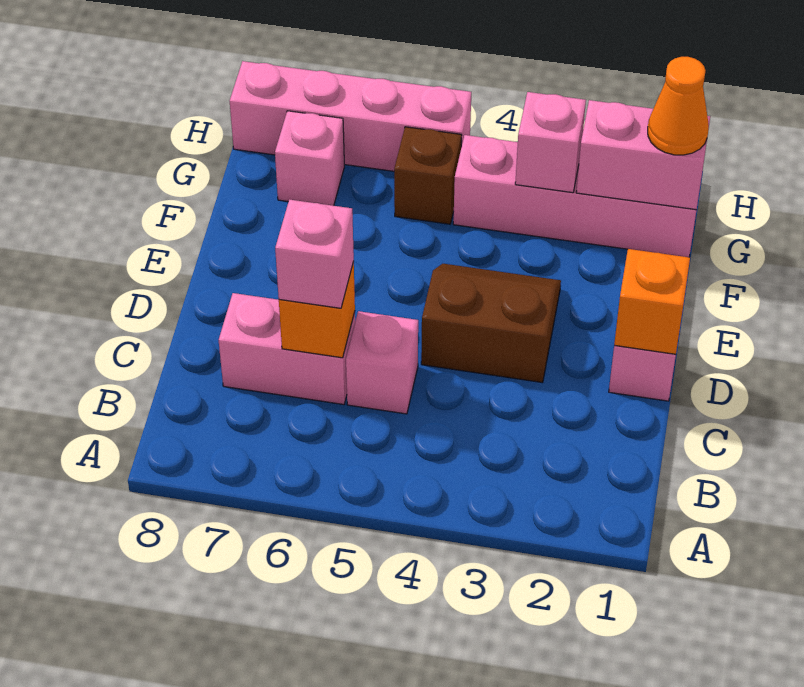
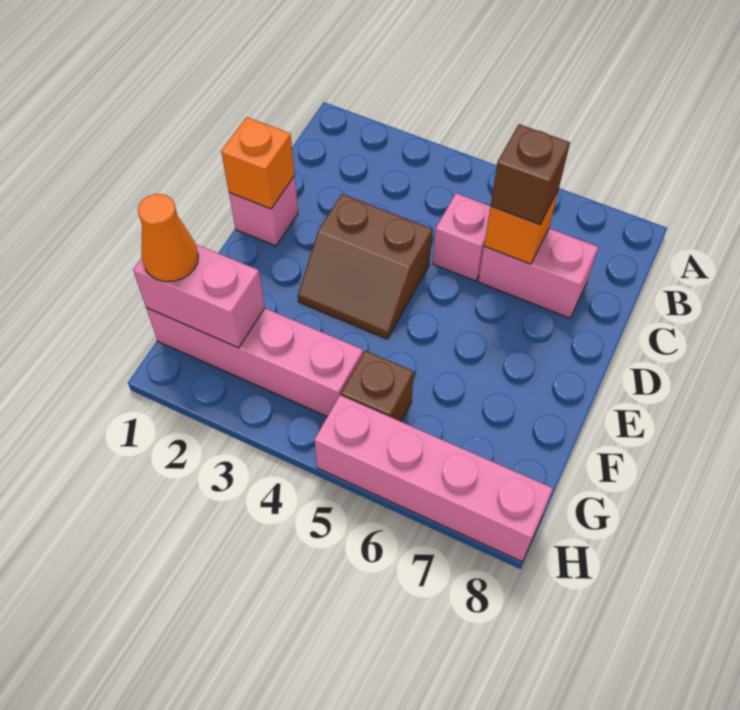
pink 1x1 brick [275,199,354,308] -> brown 1x1 brick [491,124,570,225]
pink 1x1 brick [515,92,586,193] -> none
pink 1x1 brick [275,111,344,206] -> none

